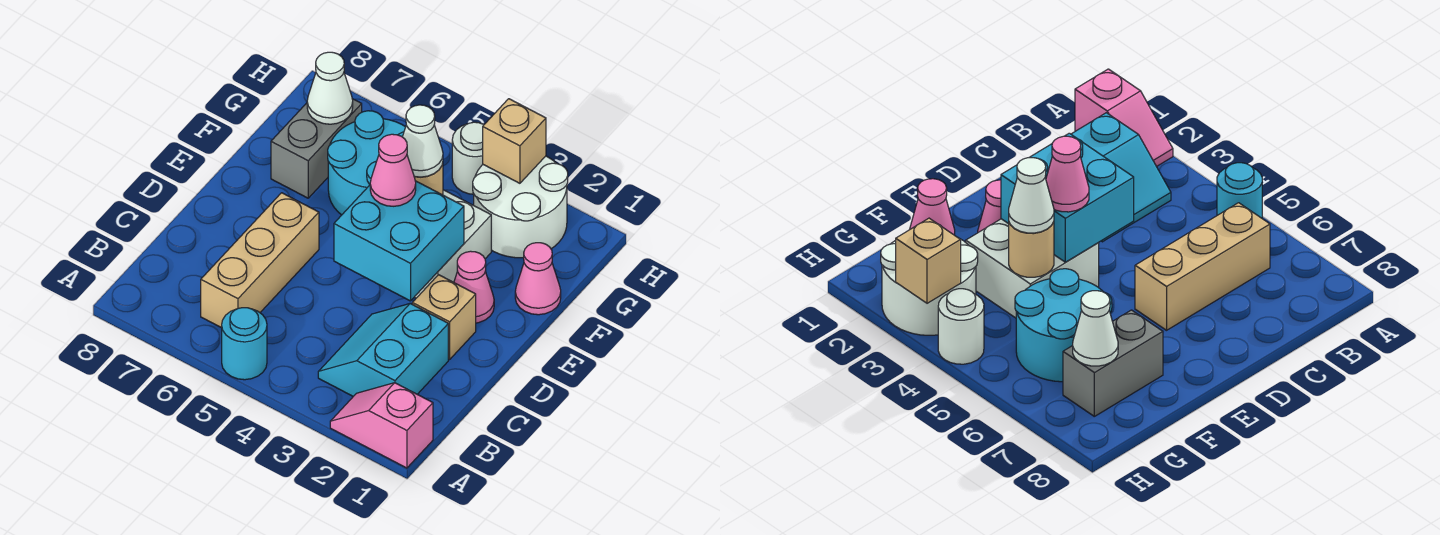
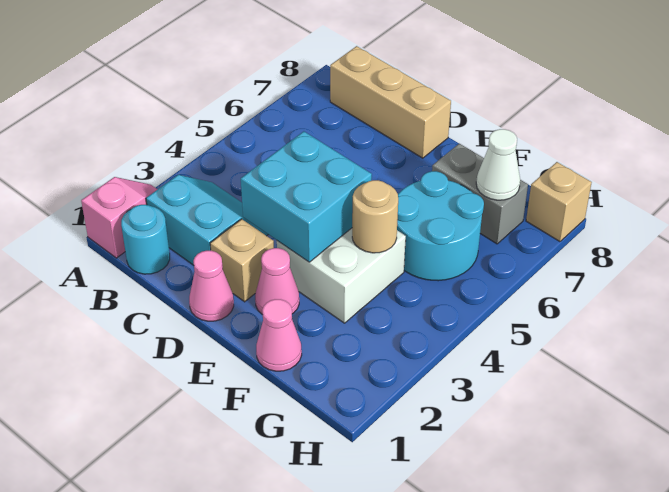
cyan 1x1 round brick [222,308,267,380] -> cyan 1x1 round brick moved to [121,205,170,274]
tan 1x3 brick [201,193,319,328] -> tan 1x3 brick moved to [330,46,451,158]
pink 1x1 cone [370,134,416,206] -> pink 1x1 cone moved to [189,251,234,321]
white 1x1 cone [403,105,443,177] -> none
white 2x2 round brick [473,156,568,258] -> none
tan 1x1 brick [483,99,546,183] -> tan 1x1 brick moved to [526,162,592,242]
white 1x1 round brick [452,122,484,194] -> none

